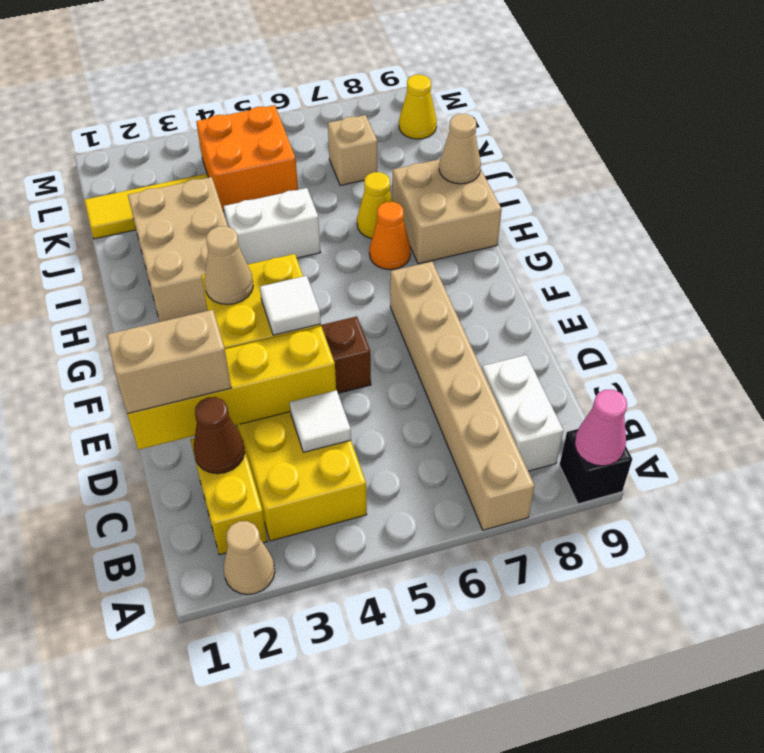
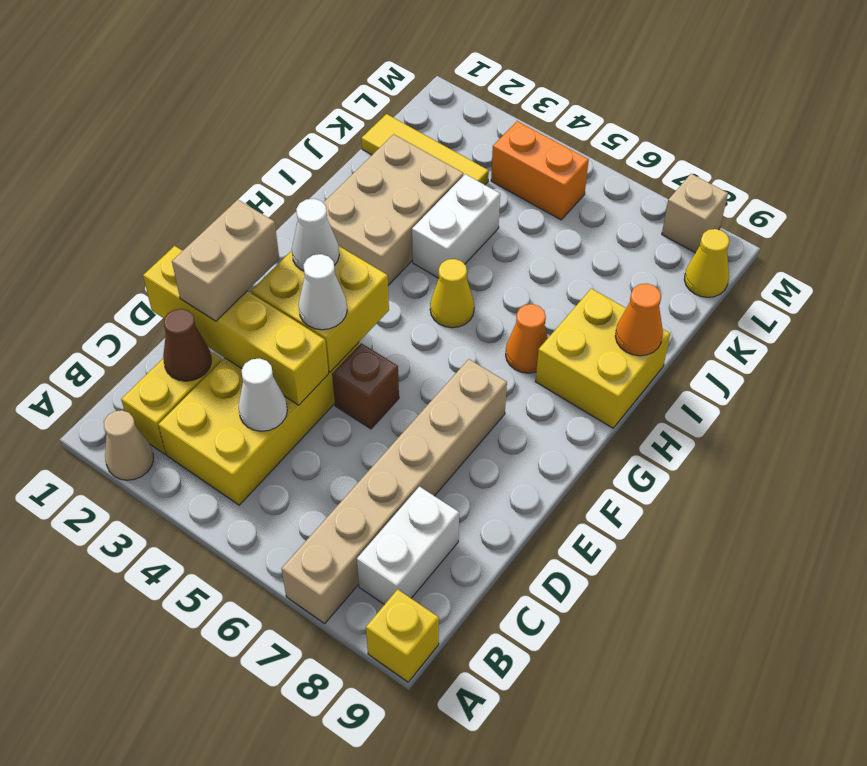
black 1x1 brick [560,429,632,504] -> yellow 1x1 brick [366,589,439,682]
pink 1x1 cone [575,390,627,466] -> none
white 1x1 tile [289,390,351,452] -> white 1x1 cone [239,358,287,431]
tan 1x2 brick [107,310,231,414] -> tan 1x2 brick turned to [172,200,279,321]
white 1x1 tile [260,276,321,335] -> white 1x1 cone [299,254,347,330]
tan 1x1 cone [204,226,253,305] -> white 1x1 cone [292,199,339,271]
tan 2x2 brick [392,159,502,264] -> yellow 2x2 brick [535,289,670,428]
white 1x2 brick [224,188,320,265] -> white 1x2 brick turned to [412,174,500,278]
yellow 1x1 cone [357,172,393,239] -> yellow 1x1 cone moved to [430,259,474,328]
tan 1x1 cone [439,114,481,184] -> orange 1x1 cone [615,283,663,356]
orange 2x2 brick [196,105,298,211] -> orange 1x2 brick [491,121,589,220]
tan 1x1 brick [328,115,377,186] -> tan 1x1 brick moved to [662,174,728,253]

